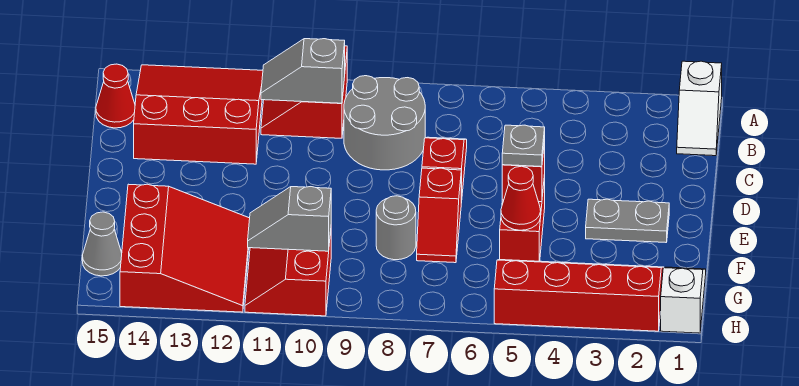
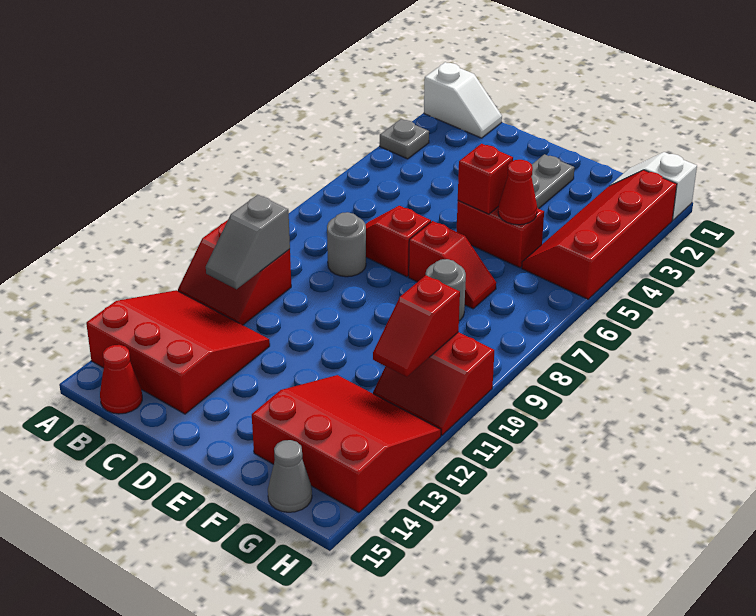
red 3x3 slope [134,65,263,164] -> red 3x3 slope turned to [86,290,270,414]
grey 2x2 round brick [344,76,425,170] -> grey 1x1 round brick [327,212,366,277]
grey 1x1 plate [502,125,545,167] -> grey 1x1 plate moved to [380,119,429,159]
grey 1x2 slope [248,187,331,251] -> red 1x2 slope [373,275,460,377]

